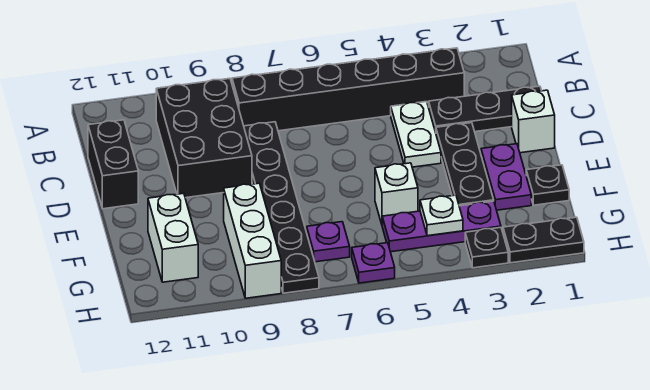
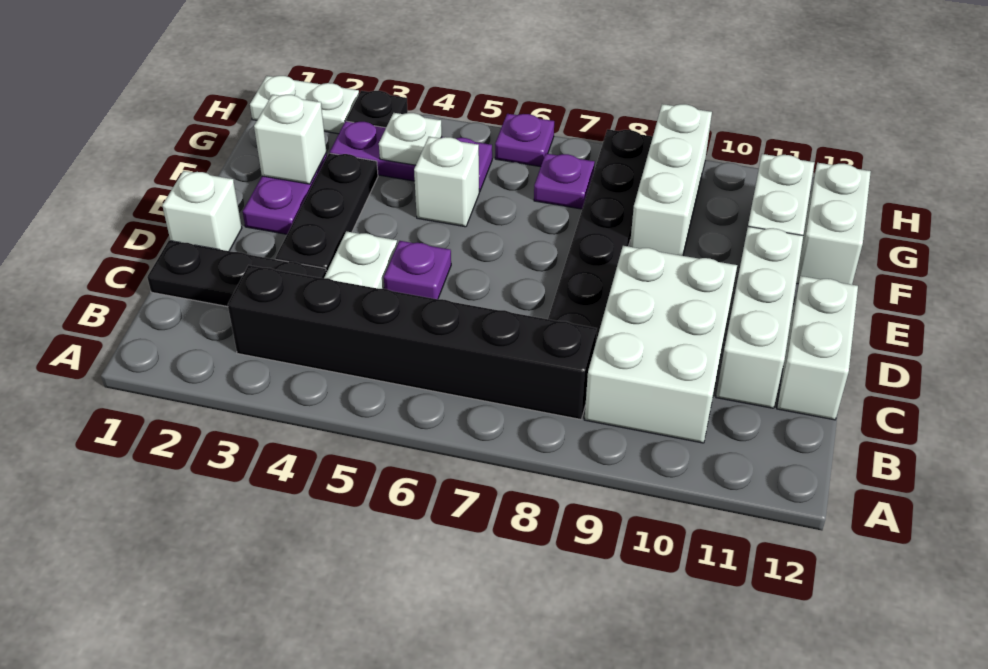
black 2x3 brick [156,78,252,198] -> white 2x3 brick [584,246,737,443]
none -> white 1x3 brick [716,226,803,408]
black 1x2 brick [88,120,138,209] -> white 1x2 brick [777,276,858,420]
none -> purple 1x1 plate [384,241,451,299]
black 1x1 plate [526,165,569,205] -> none
none -> white 1x1 brick [254,95,326,184]
none -> white 1x2 brick [796,163,871,285]
black 1x2 plate [503,217,584,263] -> white 1x2 plate [250,76,359,134]

